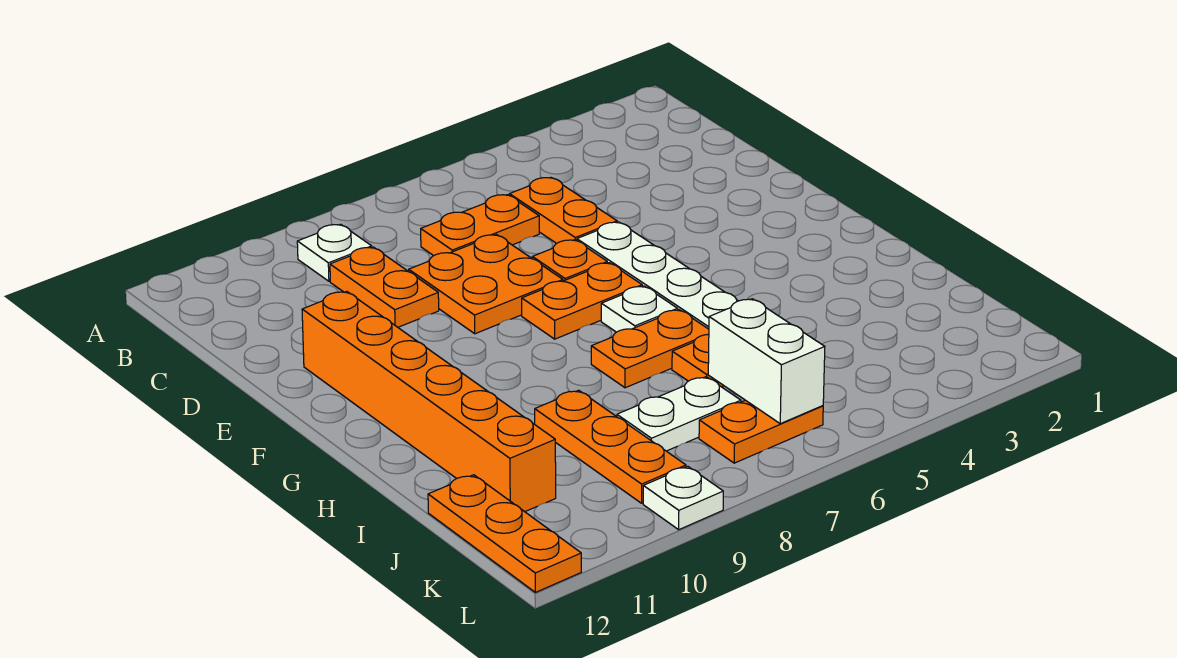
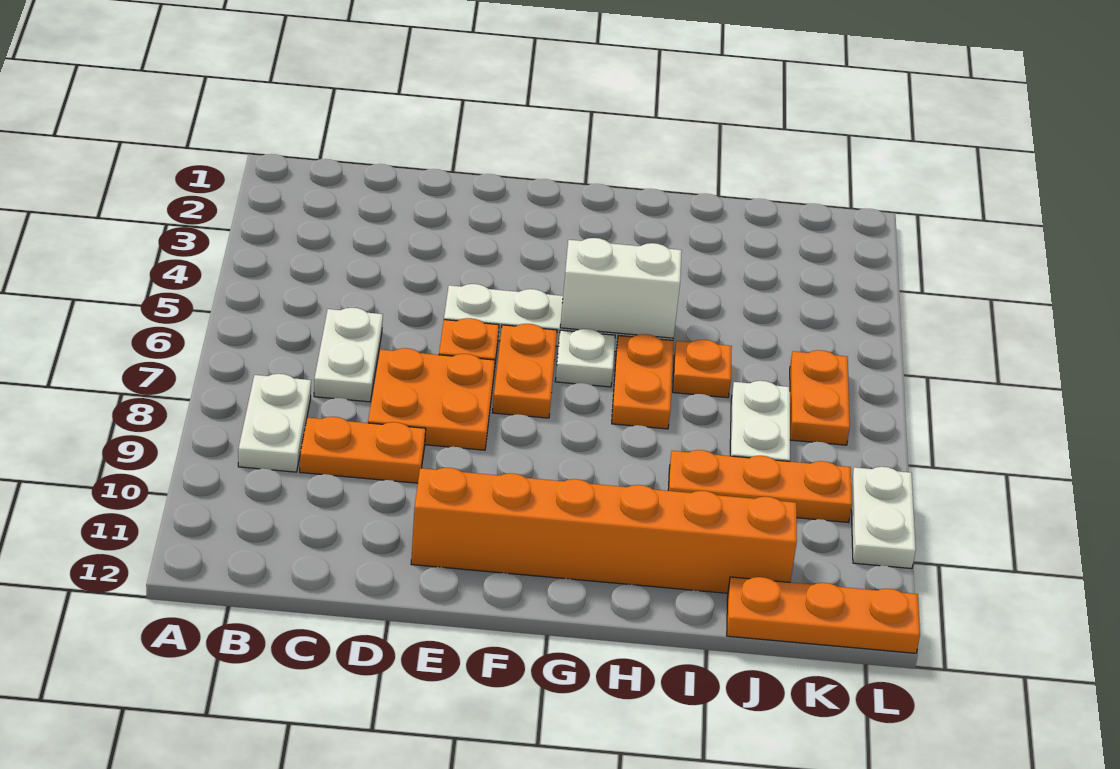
white 1x1 plate [297,224,372,281] -> white 1x2 plate [238,374,311,472]
orange 1x2 plate [509,178,617,244] -> none
orange 1x2 plate [421,195,539,256] -> white 1x2 plate [314,308,383,402]
white 1x2 brick [708,299,825,424] -> white 1x2 brick moved to [560,238,682,338]
white 1x1 plate [643,466,723,530] -> white 1x2 plate [851,467,916,569]

